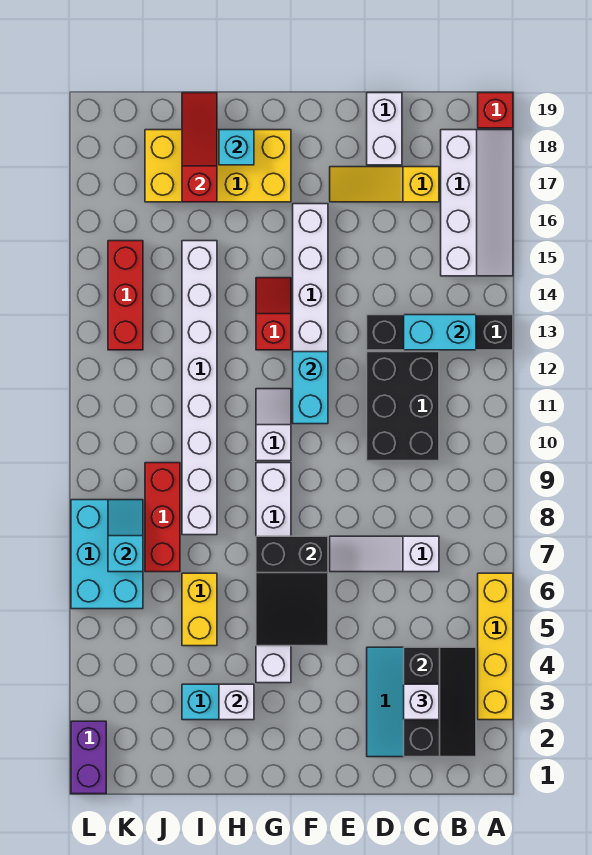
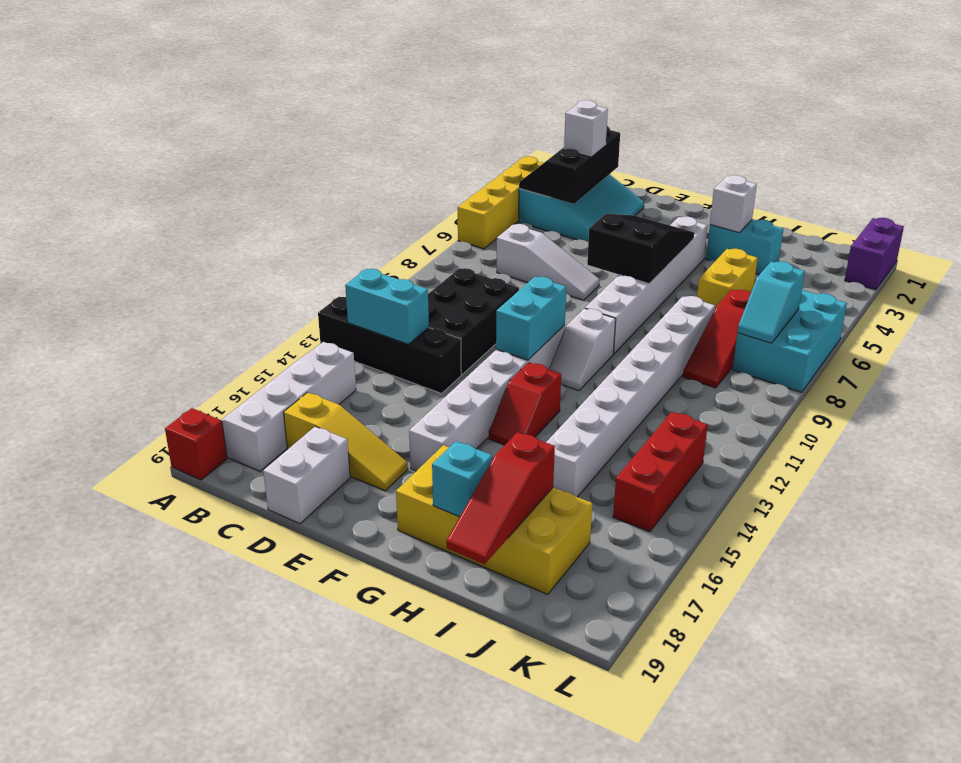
red 1x3 brick [145,463,180,572] -> red 1x3 slope [683,289,751,388]

